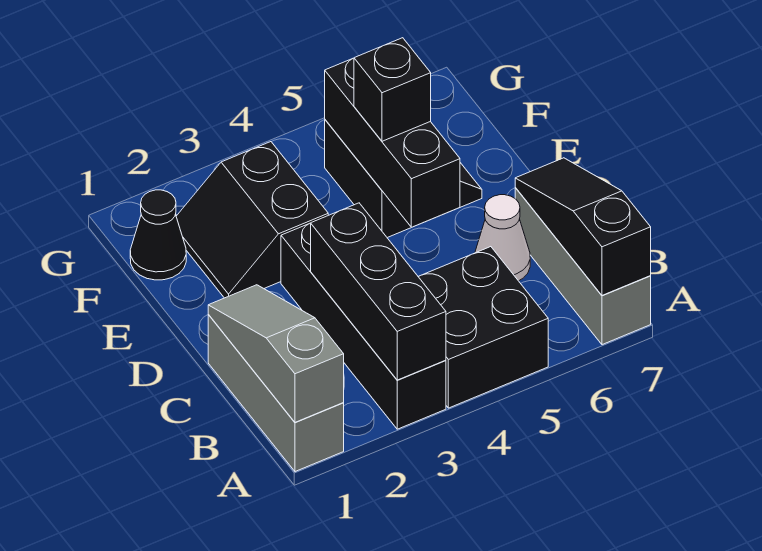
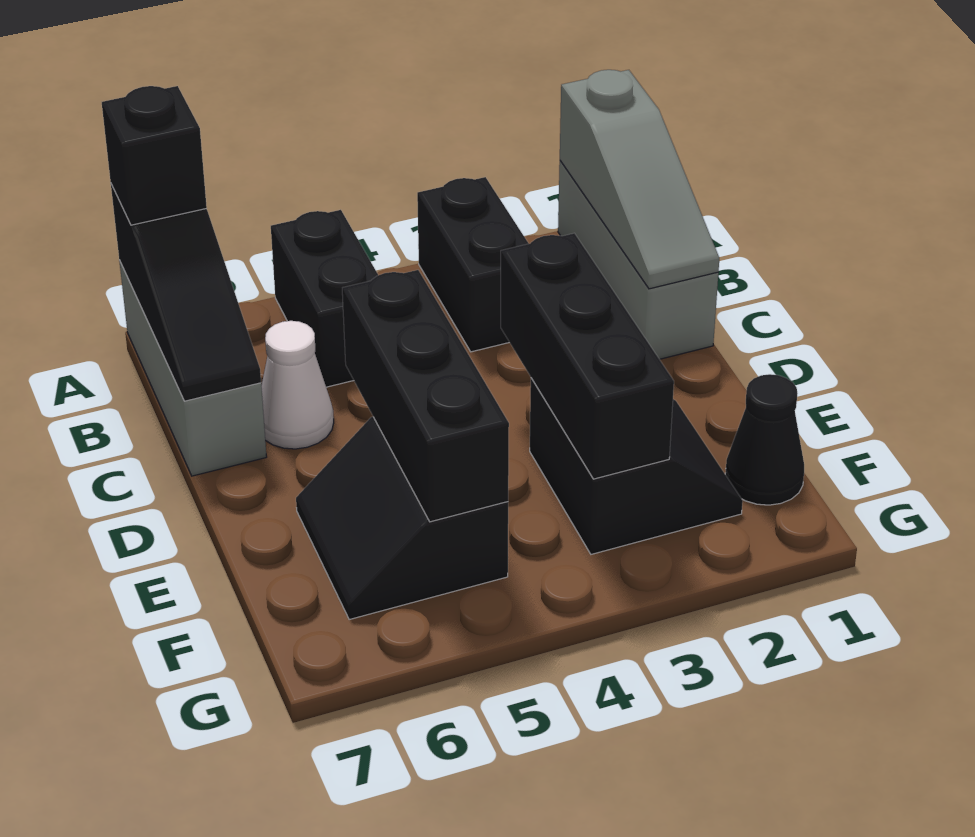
black 1x4 brick [281,223,446,429] -> black 1x2 brick [417,177,529,352]
black 1x3 brick [311,203,446,380] -> black 1x3 brick moved to [501,233,674,479]
black 2x2 brick [419,247,548,408] -> black 1x2 brick [271,210,378,387]
black 1x1 brick [354,38,431,141] -> black 1x1 brick moved to [102,86,207,225]

